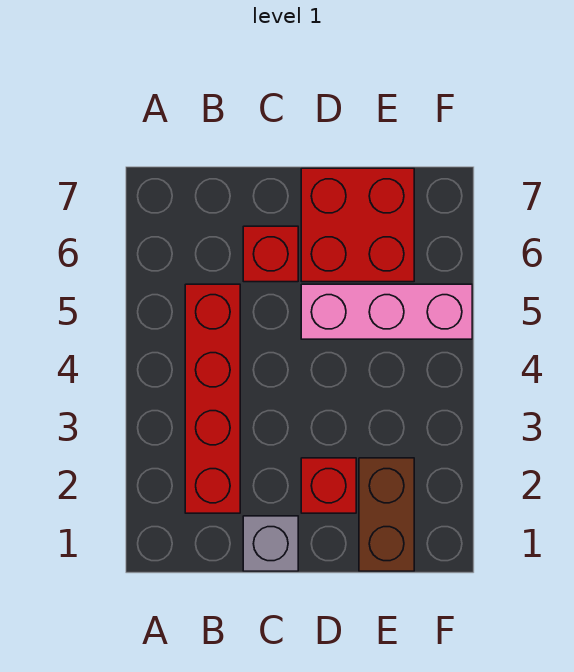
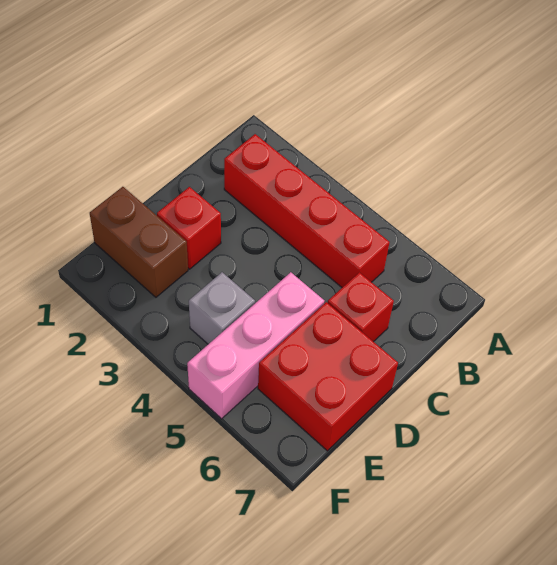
grey 1x1 brick [243,516,298,571] -> grey 1x1 brick moved to [189,272,255,344]

